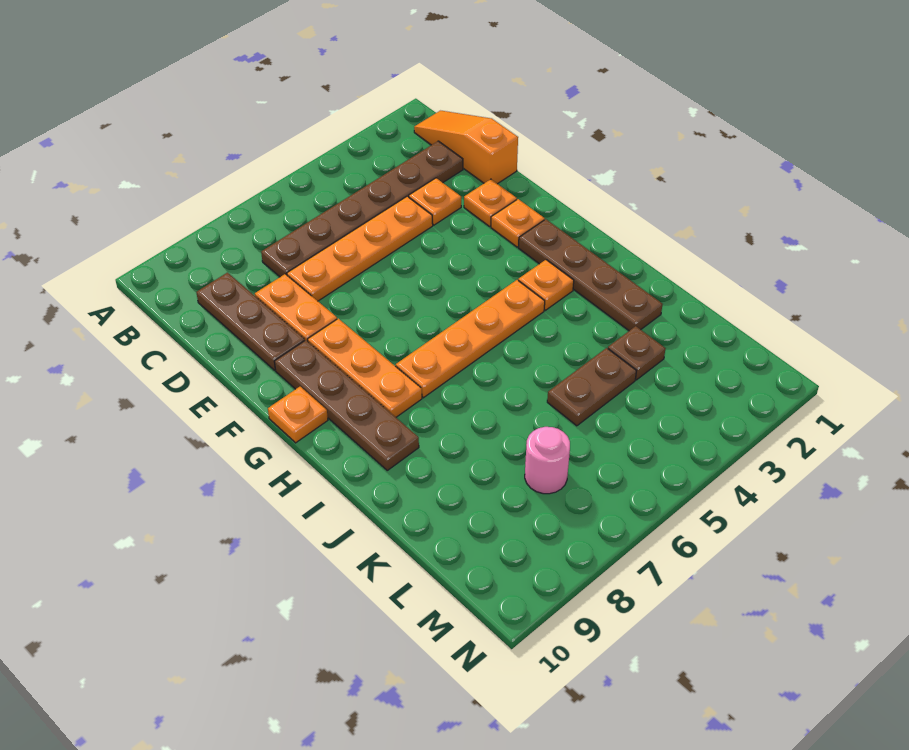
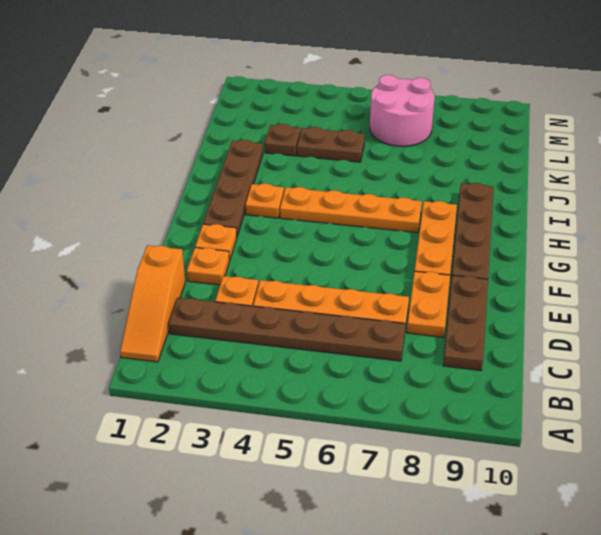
orange 1x1 plate [268,387,328,443] -> none
pink 1x1 round brick [525,427,570,494] -> pink 2x2 round brick [370,75,435,146]

